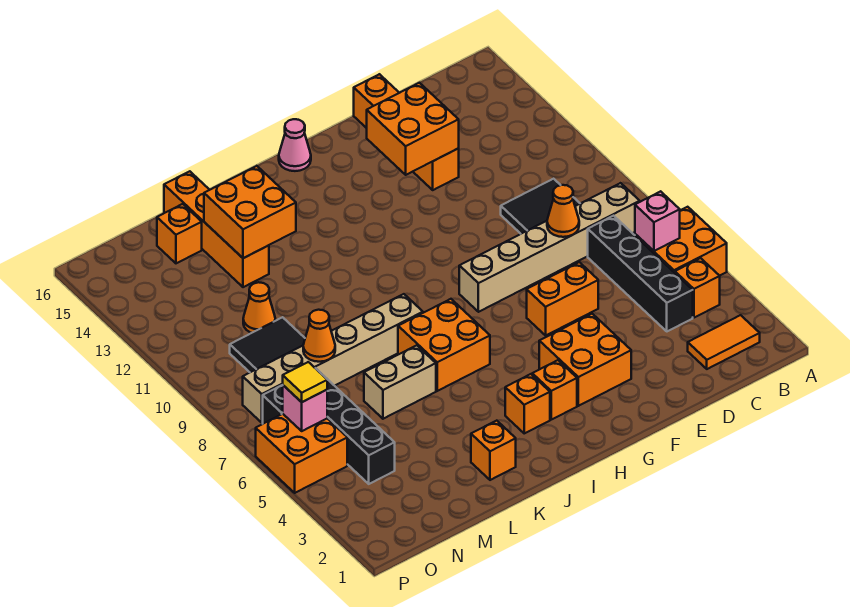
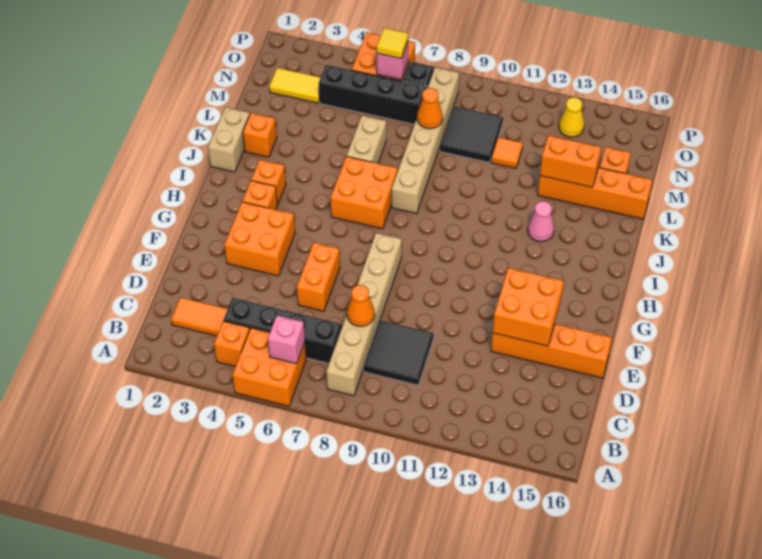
orange 1x2 tile [688,315,760,369] -> orange 1x2 tile turned to [171,297,228,336]
pink 1x1 cone [279,119,311,171] -> pink 1x1 cone moved to [528,201,554,242]
none -> tan 1x2 brick [208,107,250,172]
orange 2x2 brick [204,166,296,258] -> orange 1x2 brick [540,135,601,187]
orange 1x1 cone [243,282,275,333] -> orange 1x1 tile [491,137,523,168]
none -> yellow 1x2 tile [269,68,321,103]
none -> yellow 1x1 cone [559,97,584,137]

